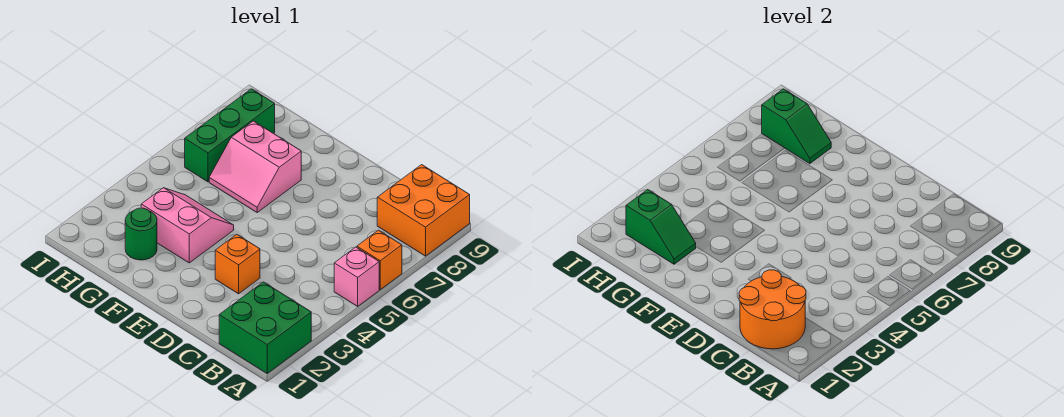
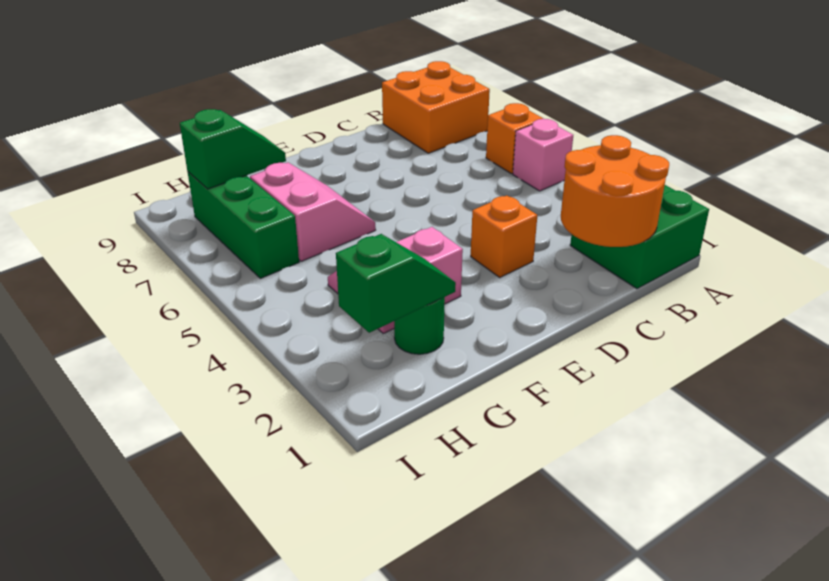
pink 2x2 slope [209,121,301,212] -> pink 2x2 slope turned to [250,162,376,261]

